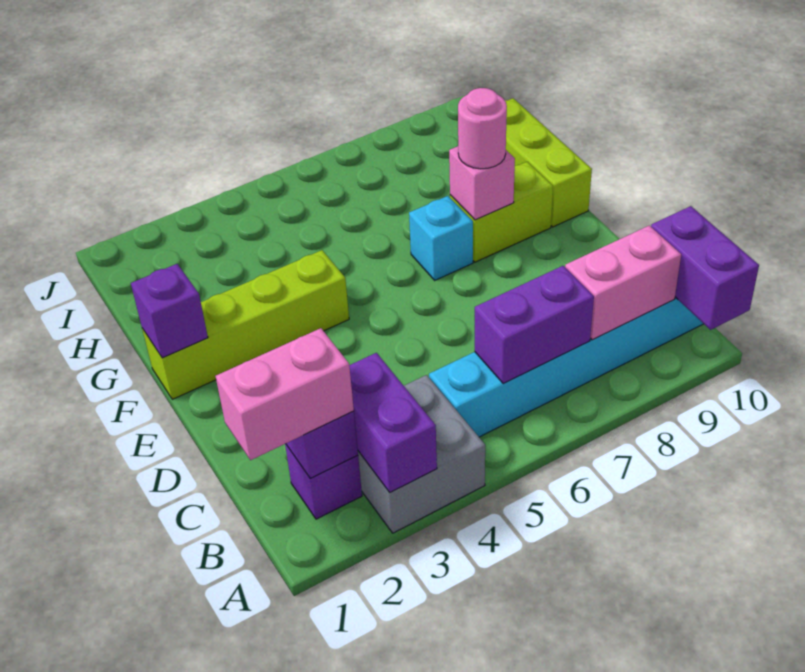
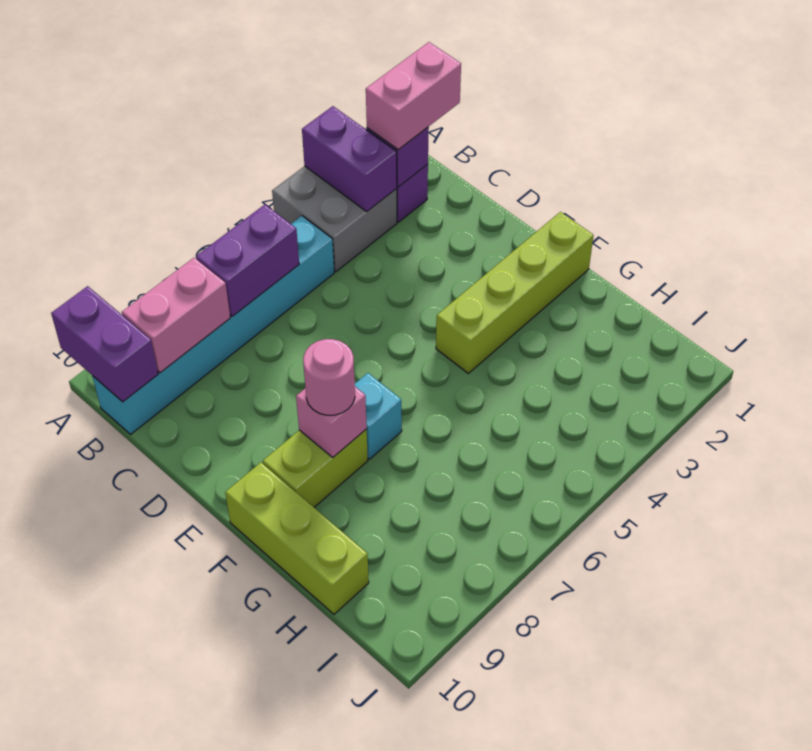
purple 1x1 brick [131,264,208,358] -> none

